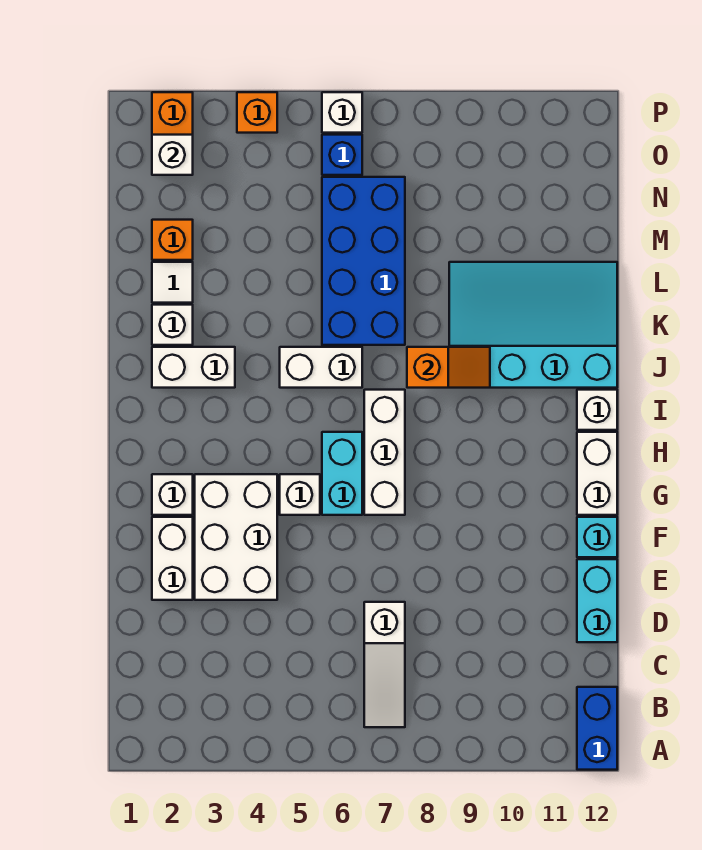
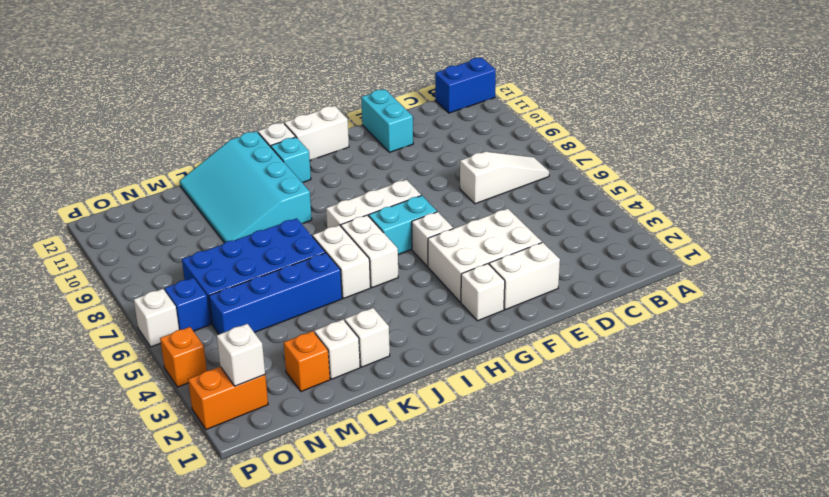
cyan 1x2 brick [577,559,617,642] -> cyan 1x2 brick turned to [361,89,413,152]
cyan 1x1 brick [577,517,617,557] -> cyan 1x1 brick moved to [271,137,311,182]
white 1x2 brick [152,347,235,388] -> white 1x2 brick moved to [341,215,398,288]
orange 1x2 slope [407,347,490,388] -> none
none -> blue 1x4 brick [209,253,342,334]
white 1x1 tile [152,262,193,303] -> white 1x1 brick [314,320,360,379]

